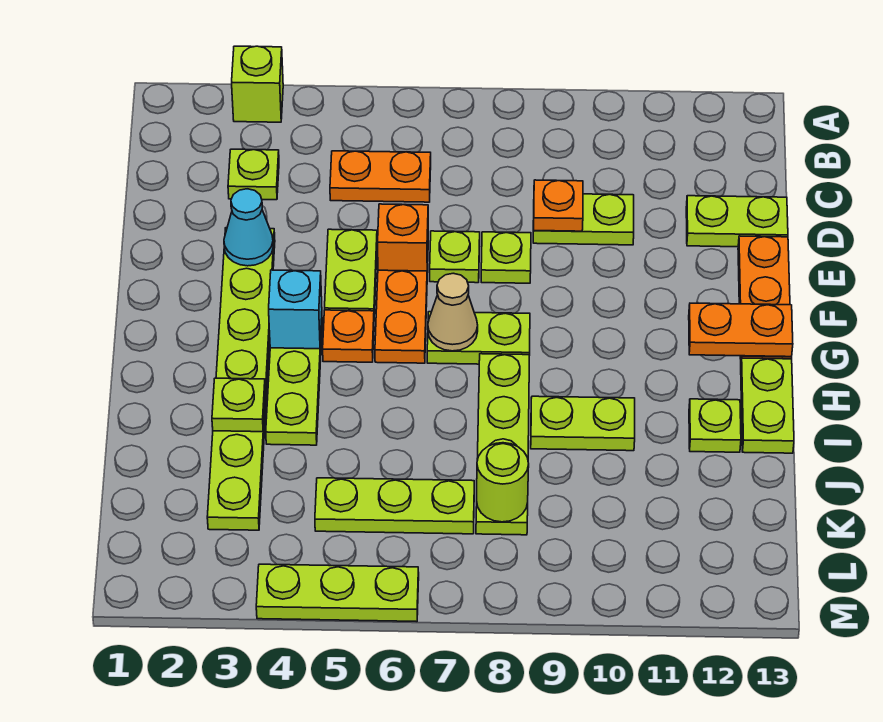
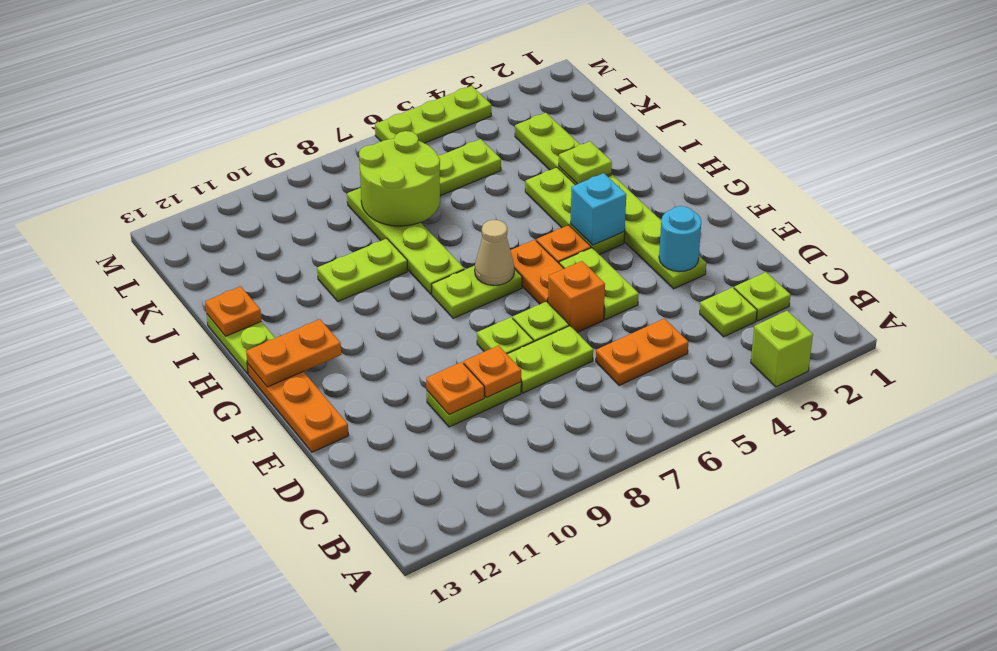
none -> orange 1x1 plate [426,362,484,414]
lime 1x2 plate [686,196,788,247] -> lime 1x2 plate moved to [507,326,593,393]
cyan 1x1 cone [224,189,273,266] -> cyan 1x1 round brick [659,206,701,272]
lime 1x1 plate [689,399,741,452] -> lime 1x1 plate moved to [734,272,791,321]
none -> orange 1x1 plate [205,286,261,336]
lime 1x1 round brick [477,443,529,522] -> lime 2x2 round brick [359,131,440,226]

